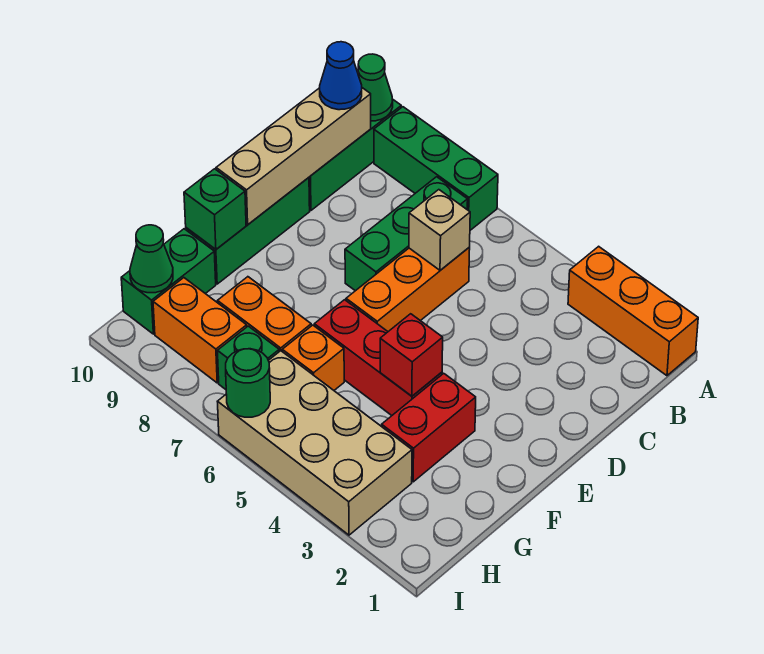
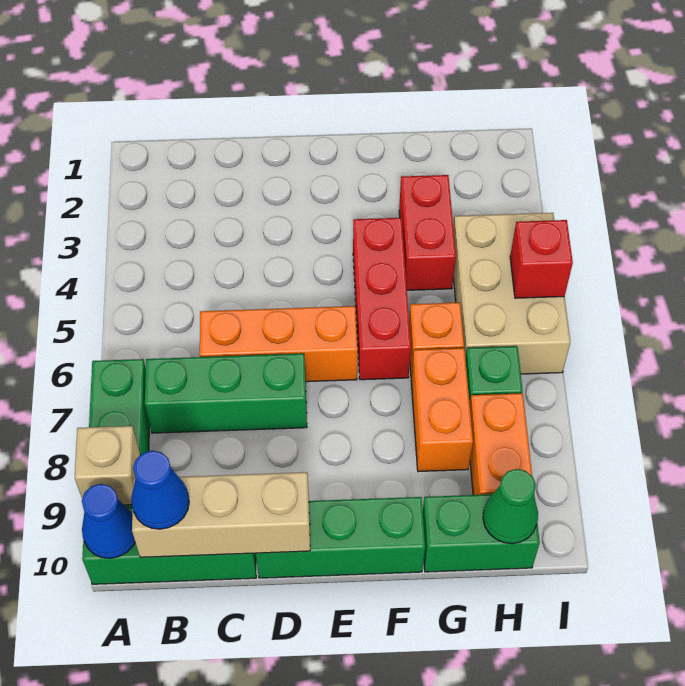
orange 1x3 brick [568,246,698,376] -> none
green 1x1 cone [358,54,393,121] -> blue 1x1 cone [82,484,135,558]
tan 1x4 brick [216,88,371,225] -> tan 1x3 brick [132,472,310,557]
tan 1x1 brick [409,190,470,270] -> tan 1x1 brick moved to [75,426,140,505]
red 1x2 brick [382,373,476,482] -> red 1x2 brick turned to [399,175,456,290]
red 1x1 brick [380,314,443,396] -> red 1x1 brick moved to [510,220,573,298]
green 1x1 brick [184,169,246,249] -> none
tan 2x4 brick [217,351,412,535] -> tan 2x3 brick [453,213,570,374]
green 1x1 round brick [226,349,270,417] -> none

